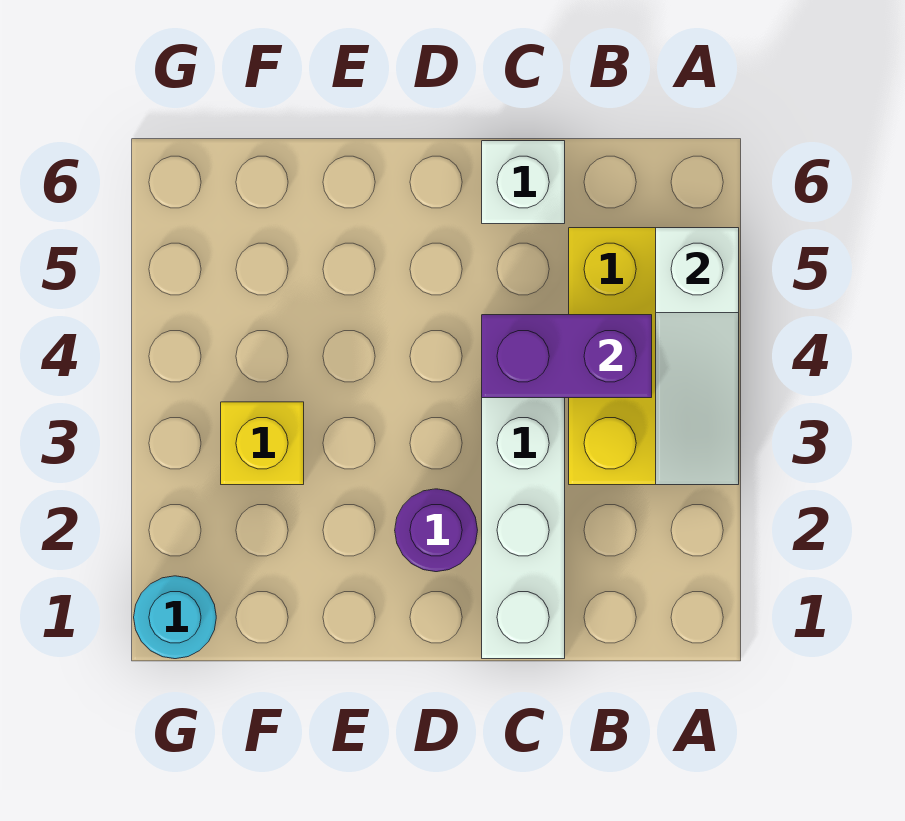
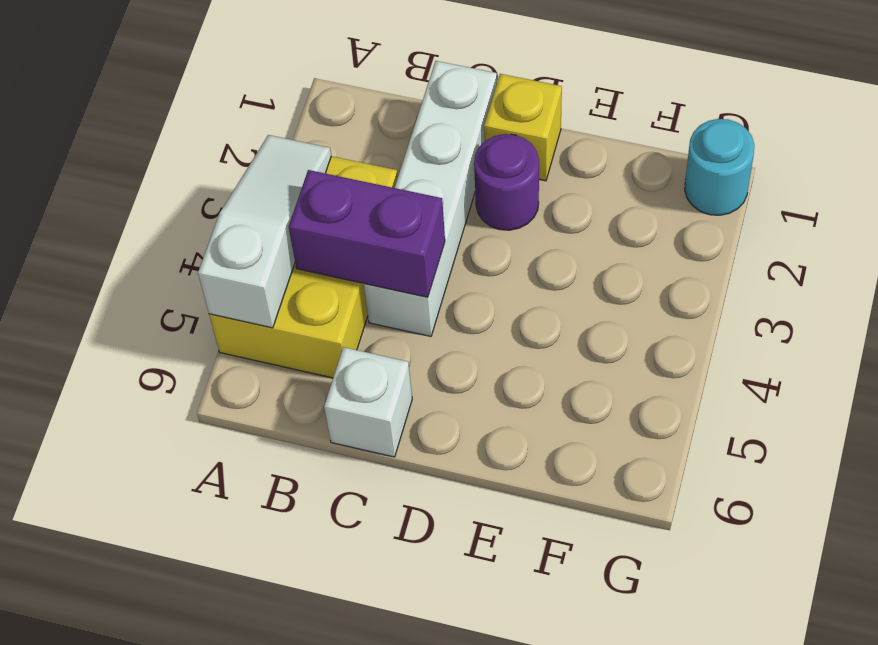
yellow 1x1 brick [221,402,304,485] -> yellow 1x1 brick moved to [484,74,562,181]

